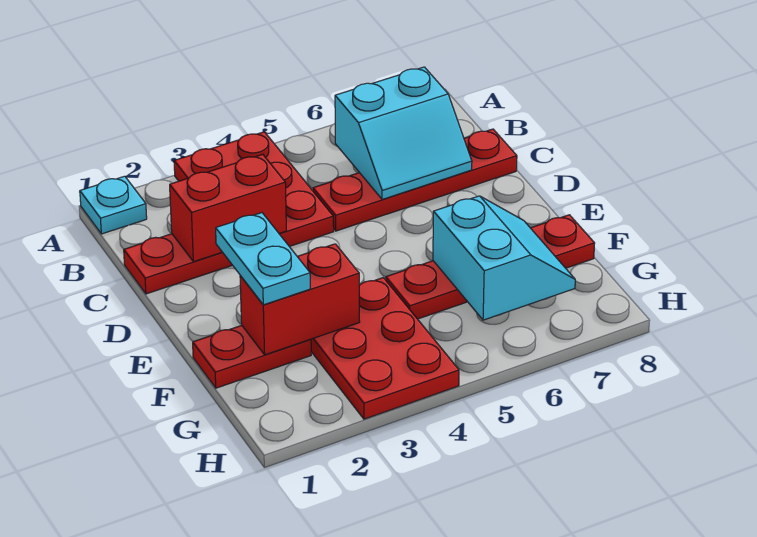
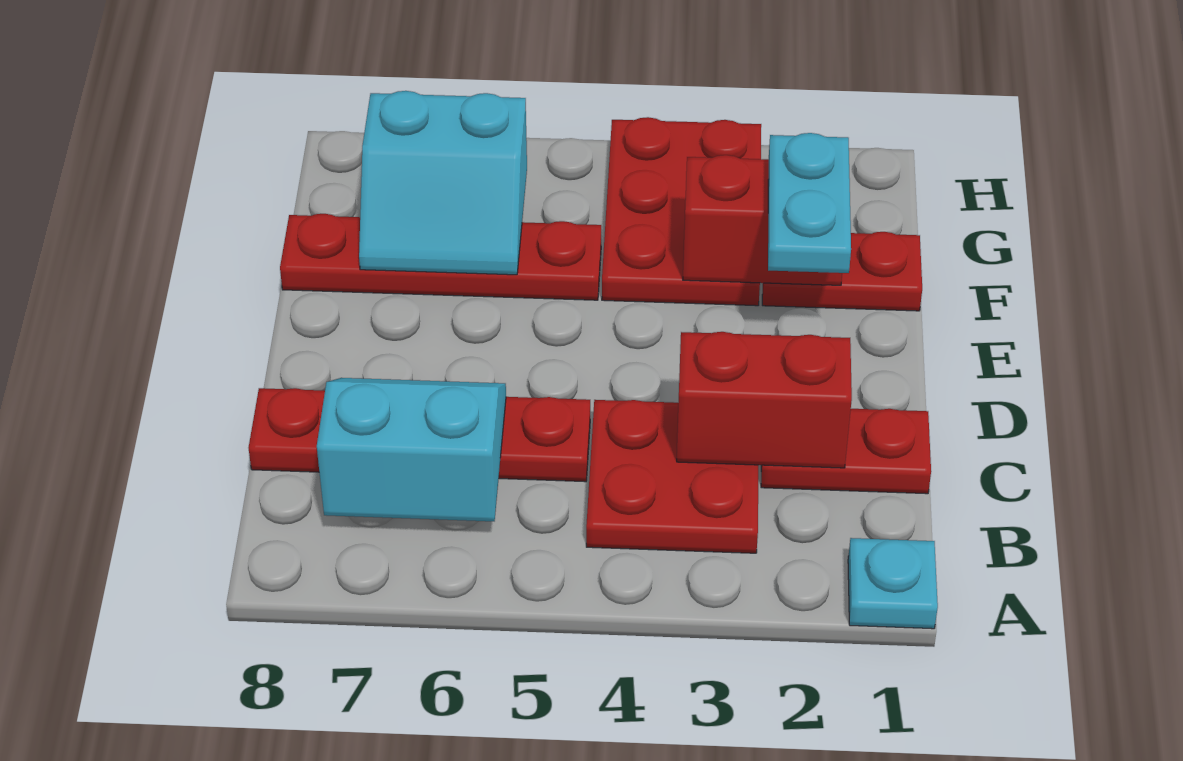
red 2x3 plate [174,132,334,247] -> red 2x2 plate [586,400,758,553]
cyan 2x2 slope [433,196,575,320] -> cyan 2x2 slope turned to [359,91,527,275]

